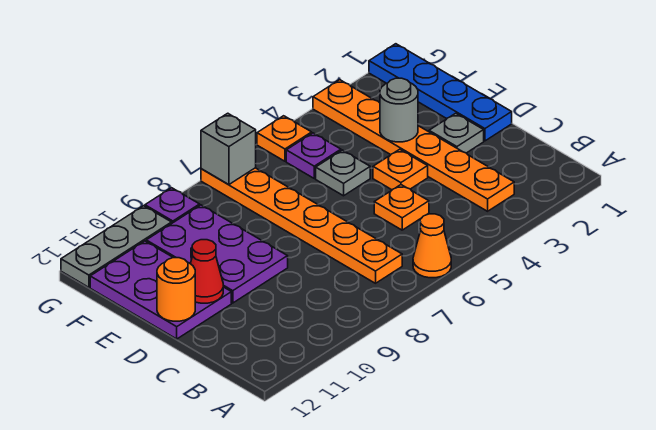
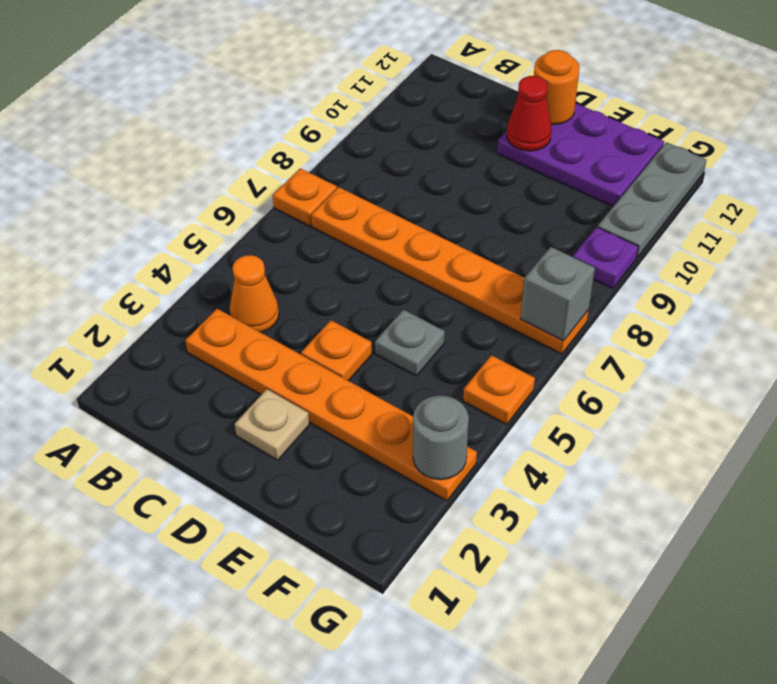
orange 1x1 cone [413,214,451,278] -> orange 1x1 cone moved to [230,255,279,332]
orange 1x1 plate [374,185,429,230] -> orange 1x1 plate moved to [273,168,337,226]
blue 1x4 plate [369,44,512,141] -> none
grey 1x1 plate [429,113,484,153] -> tan 1x1 plate [235,389,309,460]
purple 2x3 plate [146,205,288,303] -> none
grey 1x1 round brick [380,78,418,142] -> grey 1x1 round brick moved to [413,395,469,480]
purple 1x1 plate [286,133,341,178] -> none

